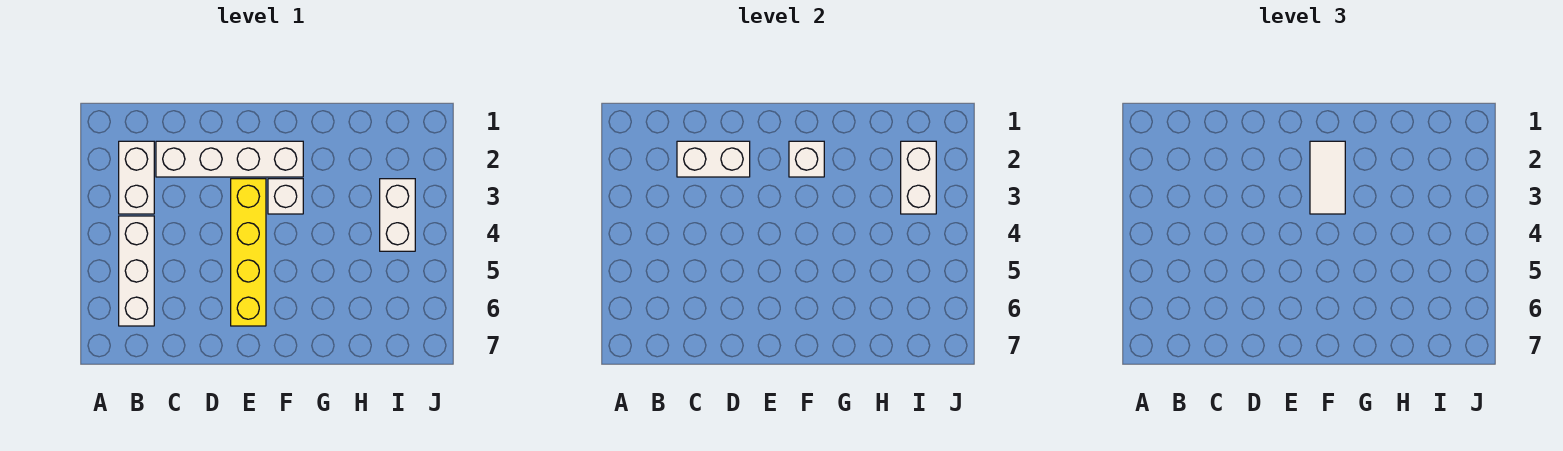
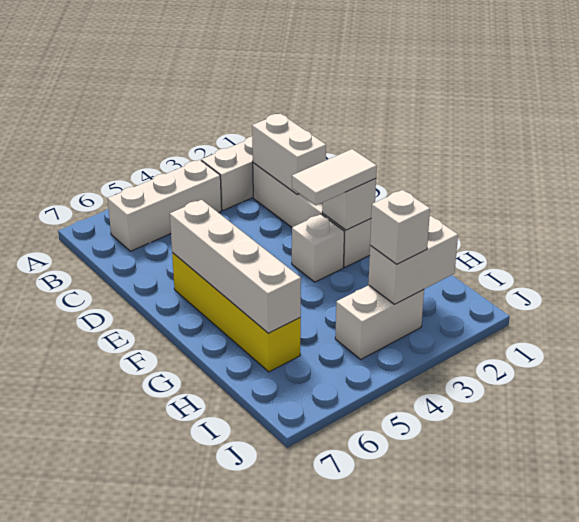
yellow 1x4 brick [231,179,266,326] -> yellow 1x4 brick turned to [172,253,301,372]
none -> white 1x4 brick [170,200,301,333]
none -> white 1x1 brick [370,190,430,264]

